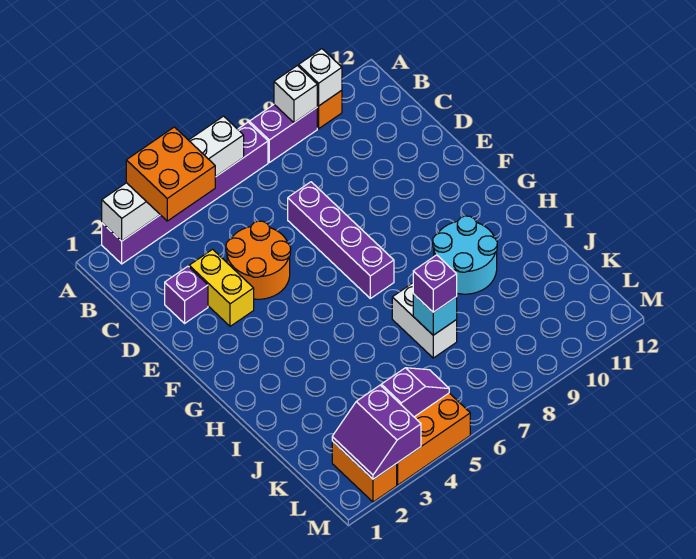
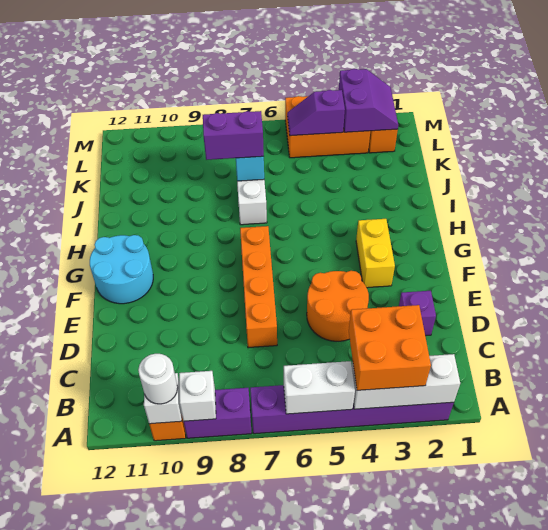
none -> white 1x1 round brick [138,354,178,404]
yellow 1x2 brick [189,249,254,326] -> yellow 1x2 brick moved to [356,219,395,288]
purple 1x4 brick [288,182,394,298] -> orange 1x4 brick [240,226,277,348]
cyan 2x2 round brick [433,216,497,294] -> cyan 2x2 round brick moved to [90,235,153,304]
purple 1x1 brick [413,255,457,312] -> purple 1x2 brick [203,111,264,160]

